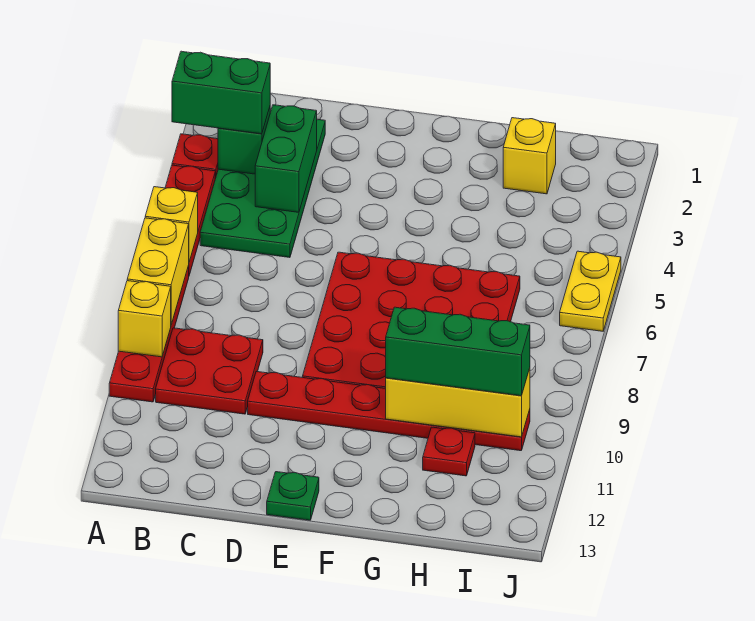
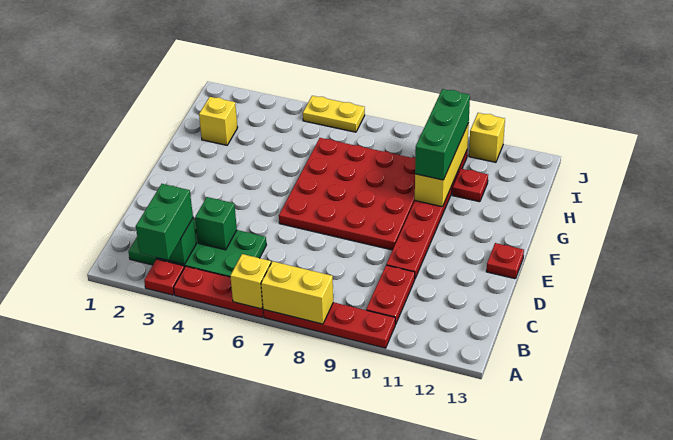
yellow 1x1 brick [118,281,171,357] -> yellow 1x1 brick moved to [469,113,505,162]
red 2x2 plate [156,328,263,414] -> red 1x2 plate [366,265,415,324]
green 1x2 brick [255,105,317,212] -> green 1x1 brick [195,197,237,250]
green 1x1 plate [267,472,319,520] -> red 1x1 plate [486,243,524,279]

